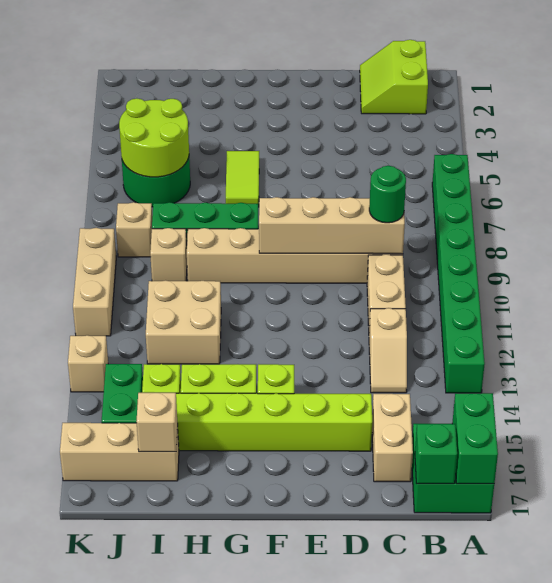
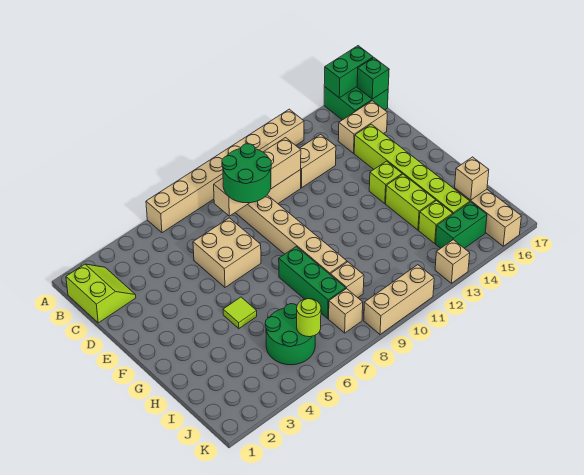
green 1x8 brick [432,154,485,393] -> tan 1x8 brick [146,109,304,233]
lime 2x2 slope [360,40,428,114] -> lime 2x2 slope turned to [66,264,136,323]
tan 1x4 brick [259,197,405,254] -> tan 1x4 brick turned to [214,138,301,216]
green 1x1 round brick [369,166,406,223] -> green 2x2 round brick [222,144,272,203]
tan 1x2 slope [369,308,407,393] -> tan 1x2 brick [299,134,336,188]
lime 1x2 tile [226,151,259,207] -> lime 1x1 tile [223,297,257,329]
tan 2x2 brick [146,280,221,364] -> tan 2x2 brick moved to [193,218,261,287]
lime 2x2 round brick [119,98,189,177] -> lime 1x1 round brick [297,299,321,337]

